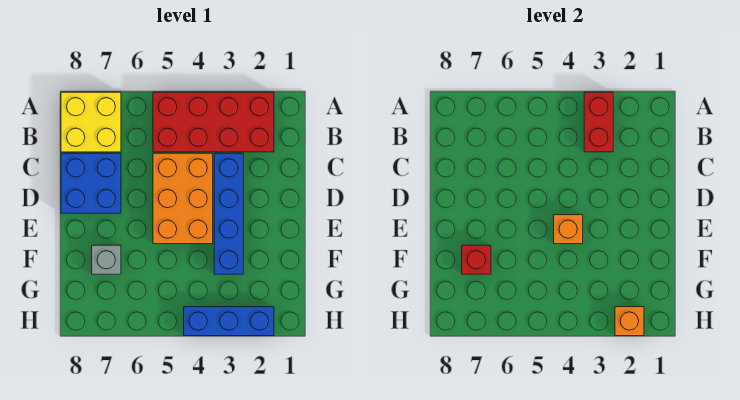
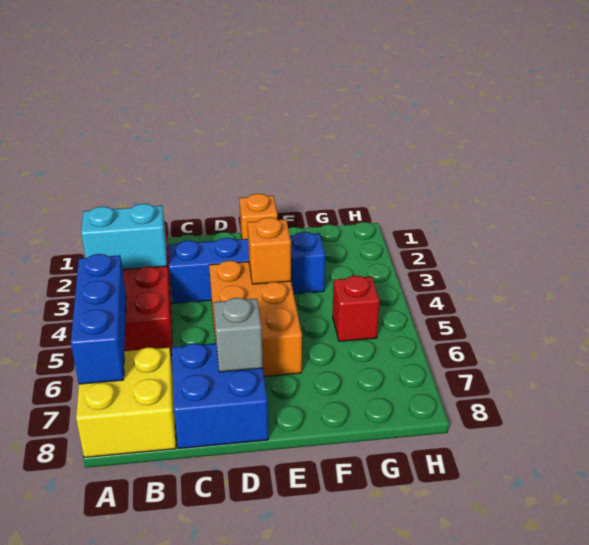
red 1x2 brick [584,92,613,152] -> cyan 1x2 brick [81,204,167,270]
orange 2x3 brick [153,153,213,244] -> orange 2x3 brick turned to [209,261,302,376]
grey 1x1 brick [92,245,121,274] -> grey 1x1 brick moved to [214,298,263,372]
red 1x1 brick [462,245,491,274] -> red 1x1 brick moved to [333,276,379,341]
blue 1x3 brick [184,307,274,336] -> blue 1x3 brick moved to [71,254,126,384]
orange 1x1 brick [615,307,644,336] -> orange 1x1 brick moved to [239,194,277,239]

